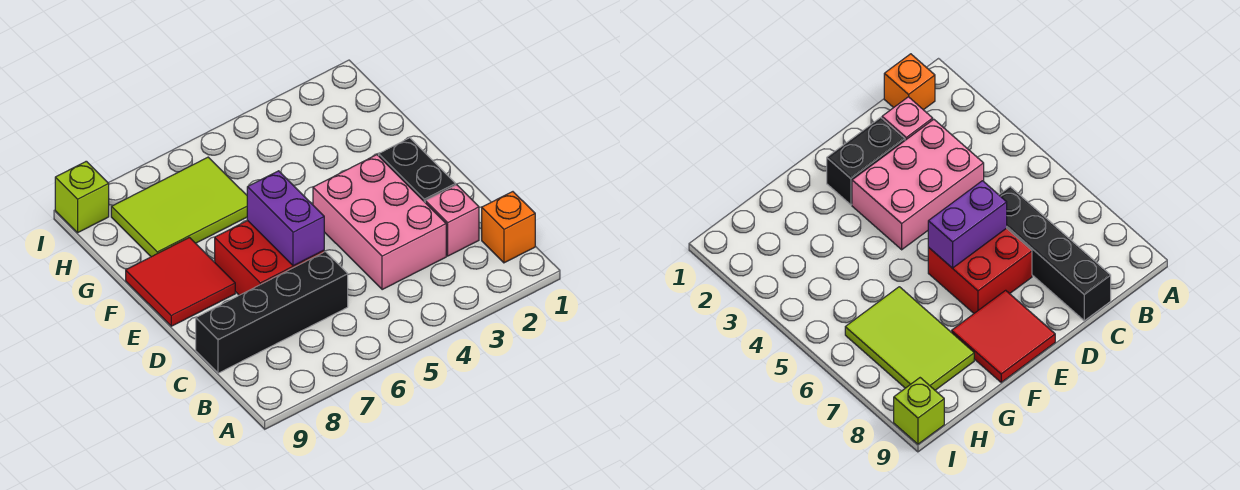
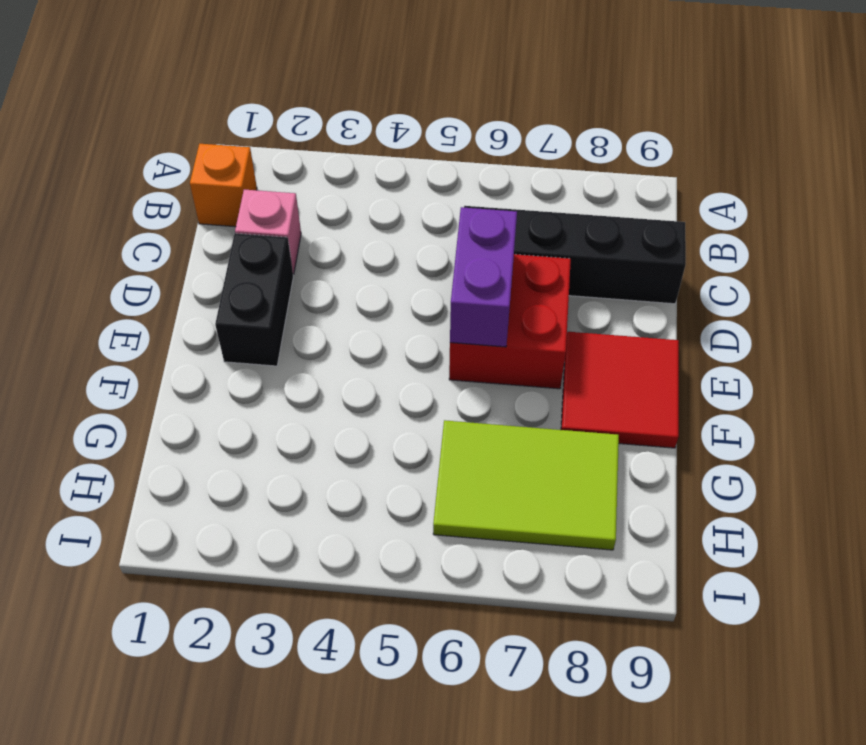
pink 2x3 brick [313,155,446,290] -> none
lime 1x1 brick [55,161,109,233] -> none

